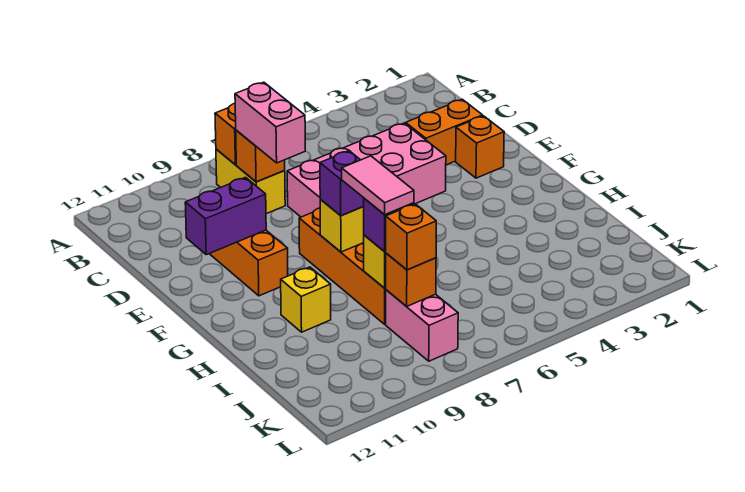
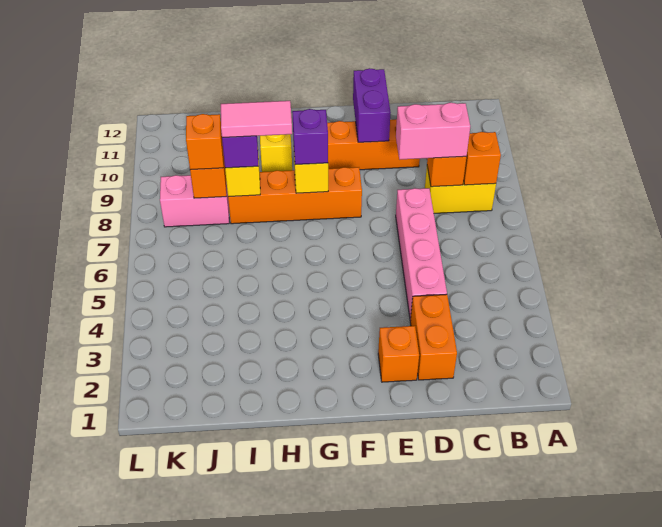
pink 2x4 brick [287,123,446,217] -> pink 1x4 brick [396,188,447,320]

